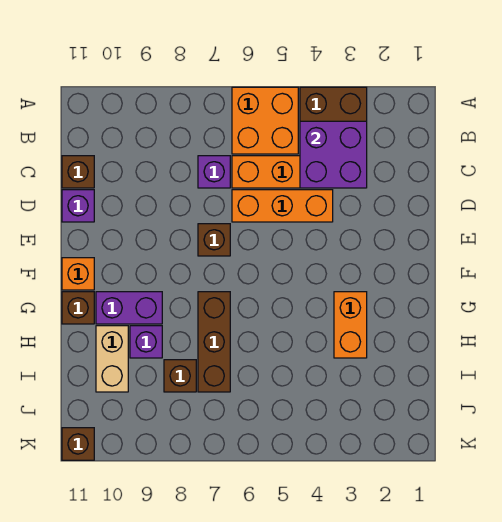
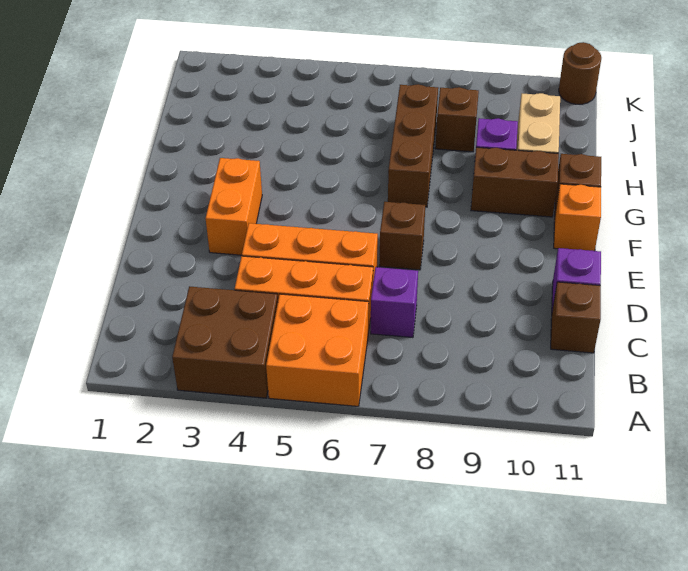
purple 2x2 brick [300,121,367,188] -> none
orange 1x2 brick [334,292,367,358] -> orange 1x2 brick moved to [205,158,262,255]
purple 1x2 brick [96,292,162,324] -> brown 1x2 brick [471,147,559,217]
brown 1x1 brick [62,428,94,460] -> brown 1x1 round brick [559,42,601,104]

